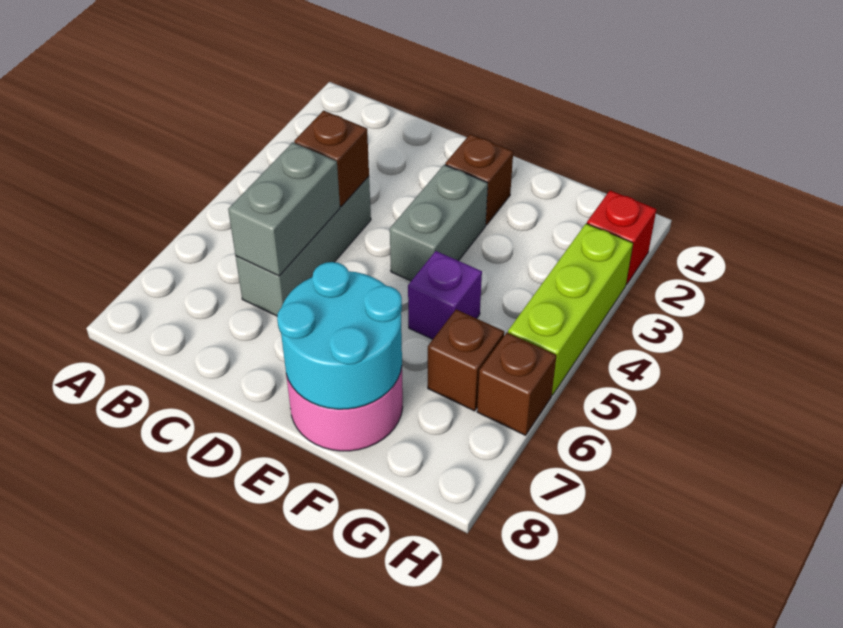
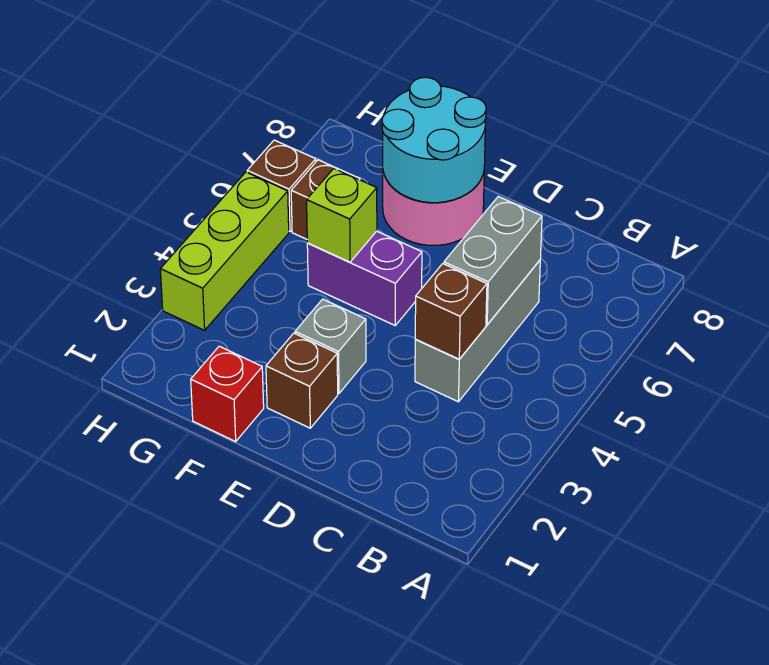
grey 1x2 brick [390,165,488,281] -> grey 1x1 brick [295,299,366,393]
purple 1x1 brick [408,251,482,339] -> purple 1x2 brick [307,231,422,325]
none -> lime 1x1 brick [307,169,377,262]
red 1x1 brick [587,190,656,285] -> red 1x1 brick moved to [191,346,264,442]

